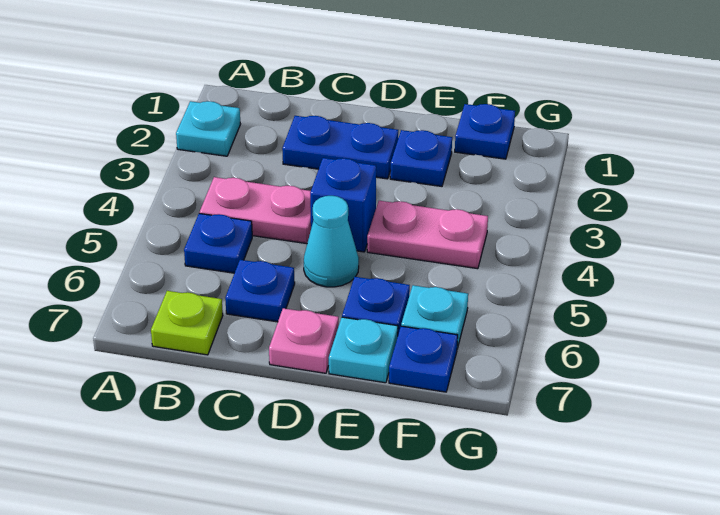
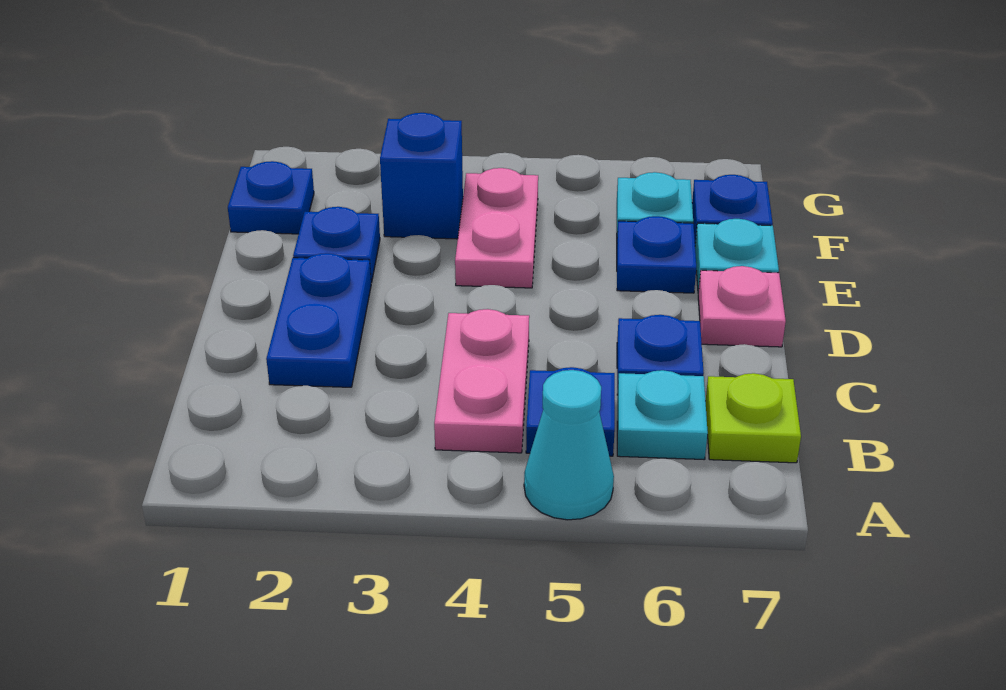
cyan 1x1 plate [176,101,240,156] -> cyan 1x1 plate moved to [617,370,708,460]
blue 1x1 brick [310,158,376,252] -> blue 1x1 brick moved to [380,113,463,239]
cyan 1x1 cone [304,196,359,287] -> cyan 1x1 cone moved to [524,370,614,520]

